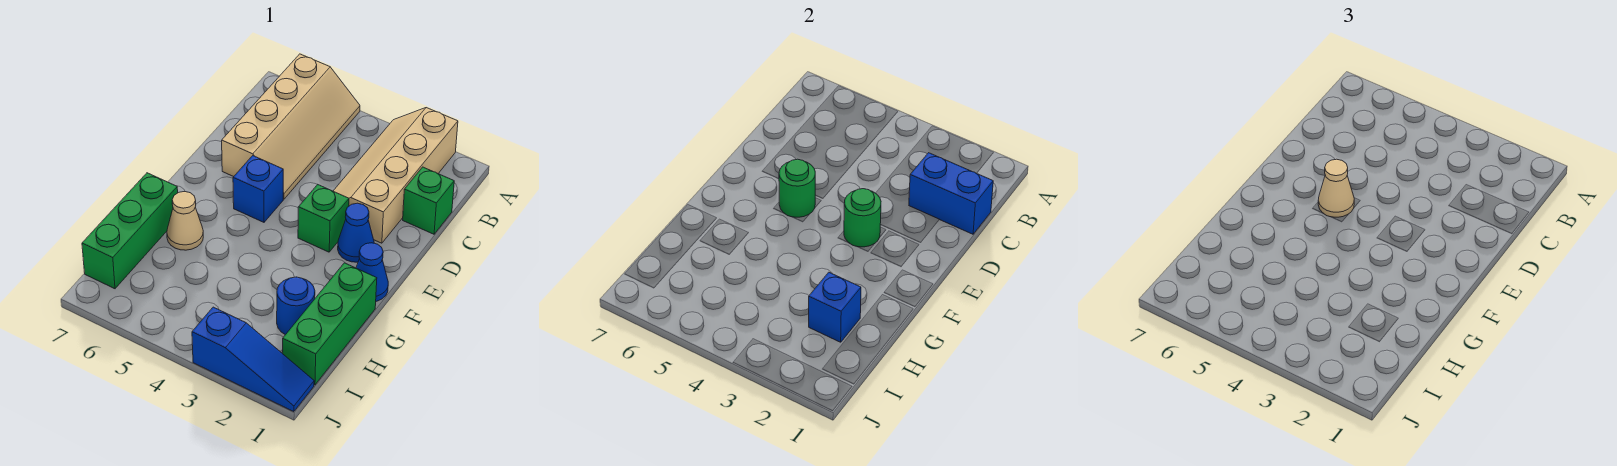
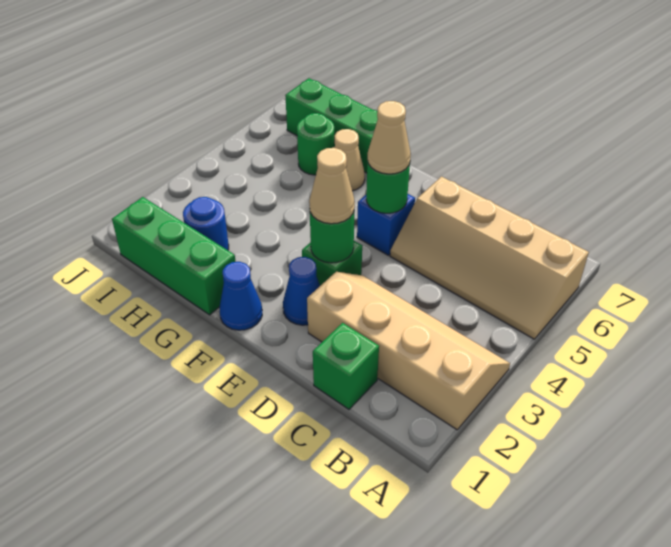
blue 1x2 brick [909,153,993,234] -> none
none -> tan 1x1 cone [309,148,355,224]
blue 1x1 brick [809,272,861,342] -> none
none -> green 1x1 round brick [297,113,334,175]
blue 1x3 slope [192,307,314,412] -> none

